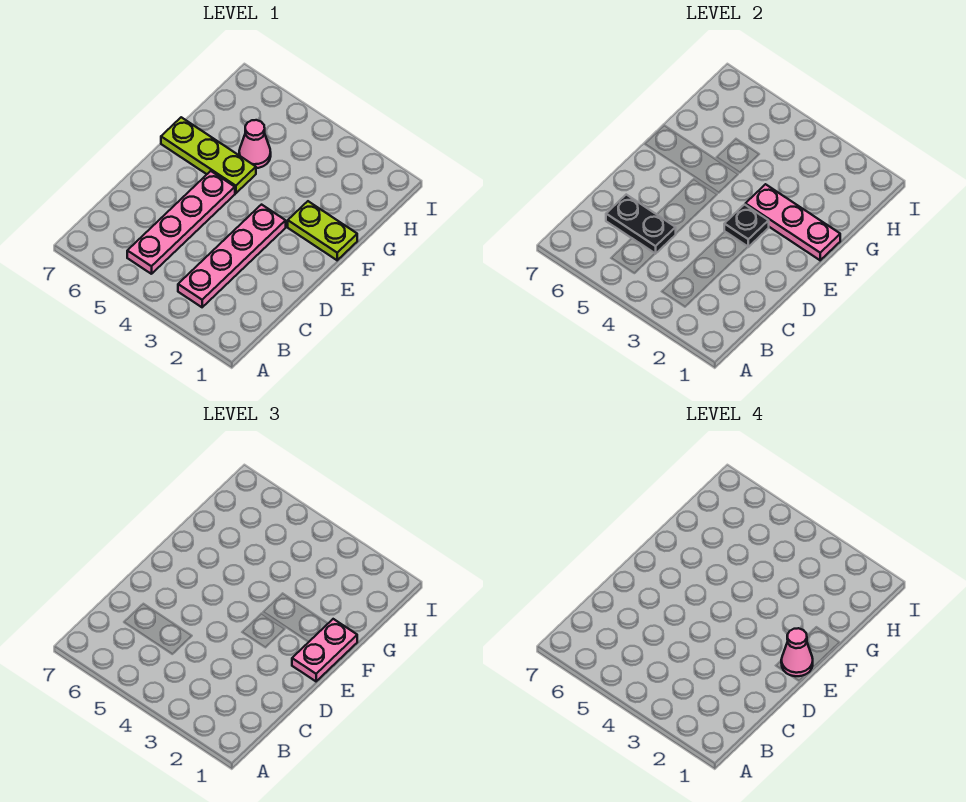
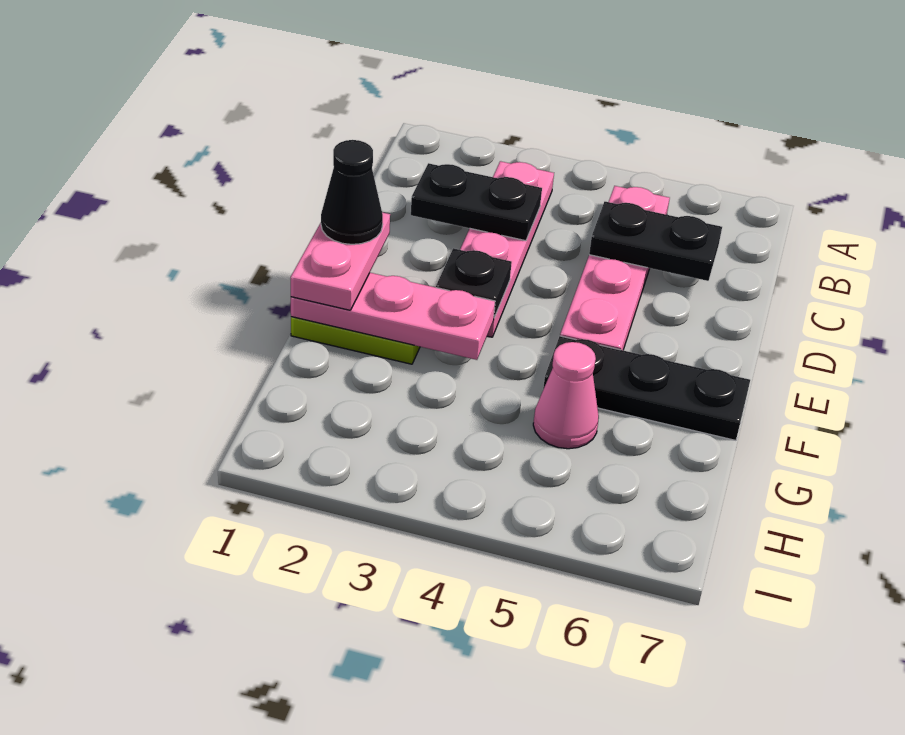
none -> black 1x2 plate [411,163,542,241]
pink 1x1 cone [781,628,813,676] -> black 1x1 cone [321,140,383,244]
lime 1x3 plate [161,117,256,193] -> black 1x3 plate [543,336,750,440]

